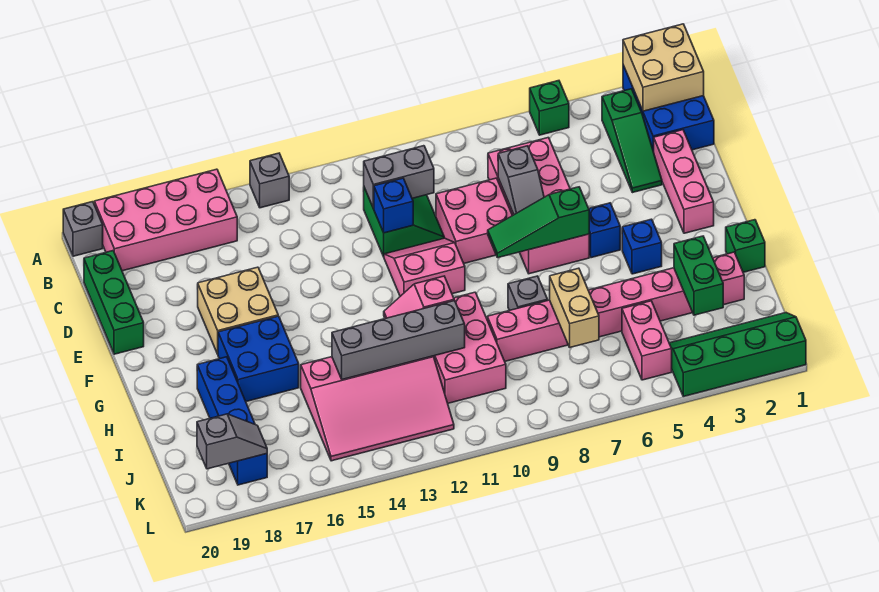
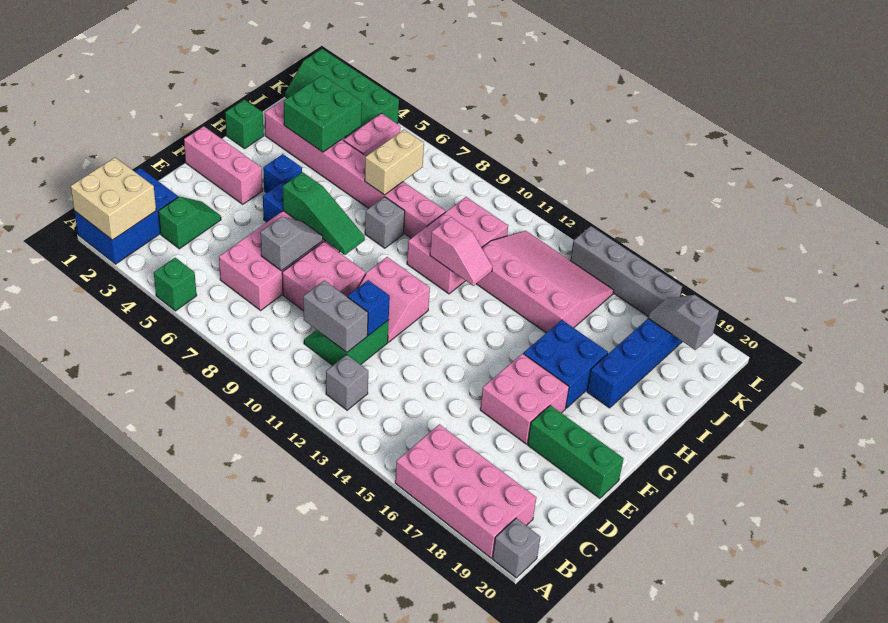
grey 1x1 brick [250,153,289,208] -> grey 1x1 brick moved to [326,355,368,410]
green 1x3 slope [602,89,662,193] -> green 1x2 slope [158,196,221,249]
green 1x3 brick [84,251,144,354] -> green 1x3 brick turned to [528,405,624,498]
pink 1x3 brick [654,130,714,233] -> pink 1x3 brick turned to [184,126,262,204]
tan 2x2 brick [197,267,278,354] -> pink 2x2 brick [480,353,569,444]
green 1x2 brick [674,236,723,315] -> green 2x2 brick [284,75,362,152]
grey 1x4 brick [332,301,465,379] -> grey 1x4 brick moved to [570,226,682,316]

